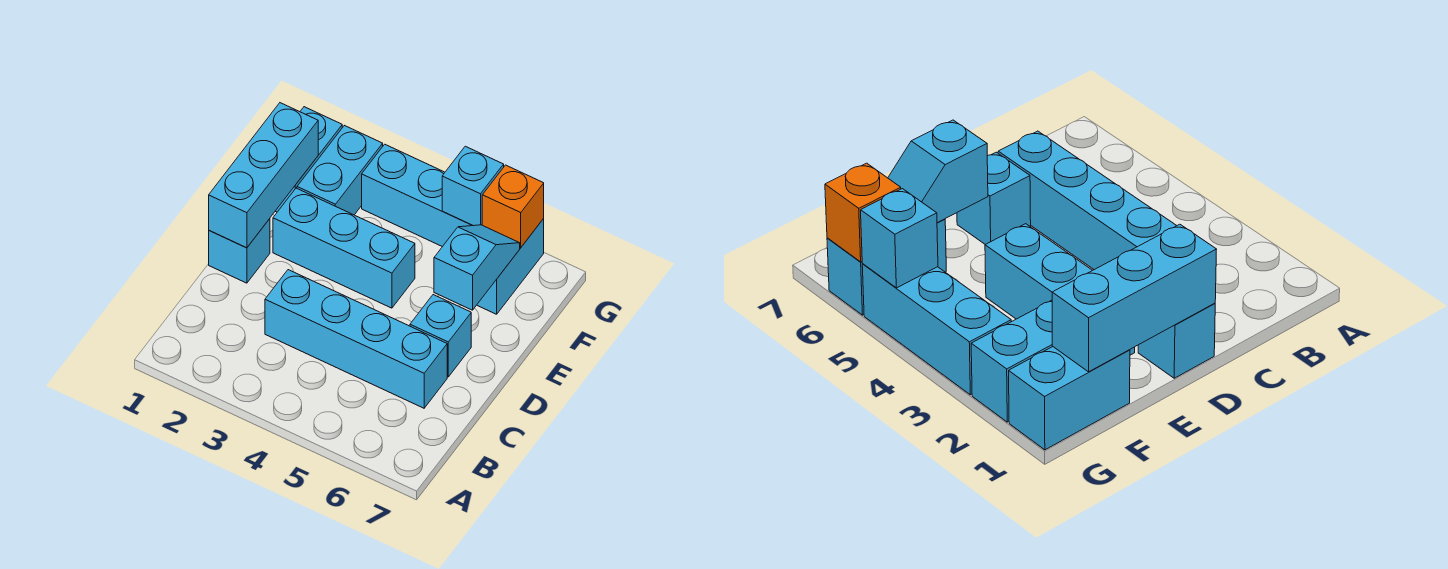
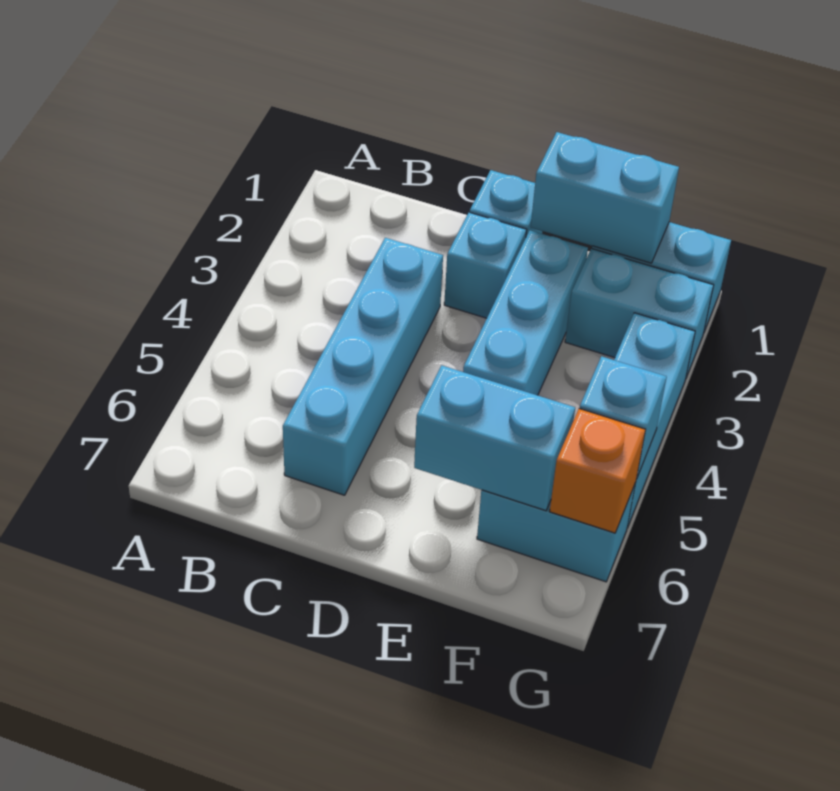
cyan 1x3 brick [209,103,318,248] -> cyan 1x2 brick [531,132,679,263]
cyan 1x1 brick [410,295,471,377] -> cyan 1x1 brick moved to [444,212,527,318]
cyan 1x2 slope [434,225,520,310] -> cyan 1x2 brick [414,365,575,511]

